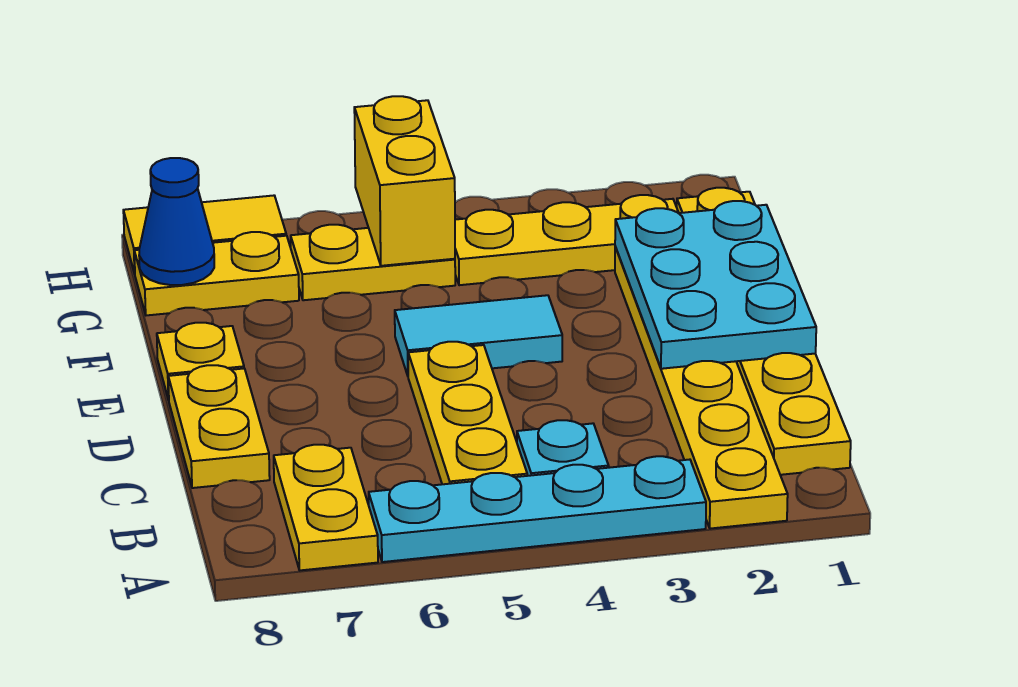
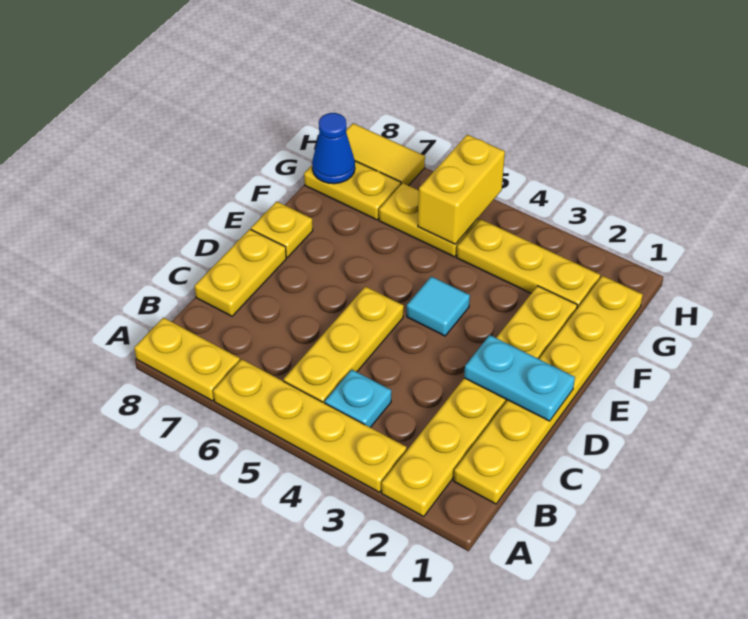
cyan 1x4 plate [369,456,706,562] -> yellow 1x4 plate [213,359,407,492]
yellow 1x2 plate [274,445,378,570] -> yellow 1x2 plate turned to [134,318,240,401]
cyan 2x3 plate [615,201,816,369] -> cyan 1x2 plate [464,335,575,421]
cyan 1x2 tile [395,295,562,375] -> cyan 1x1 tile [407,276,470,336]

